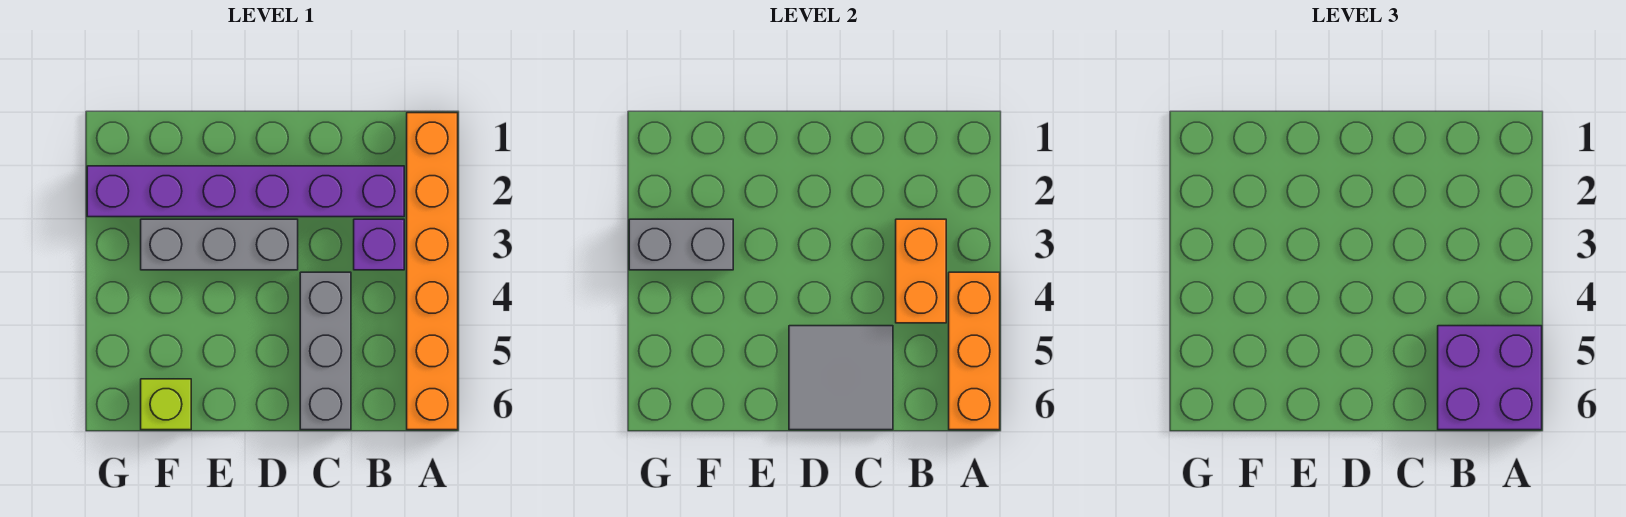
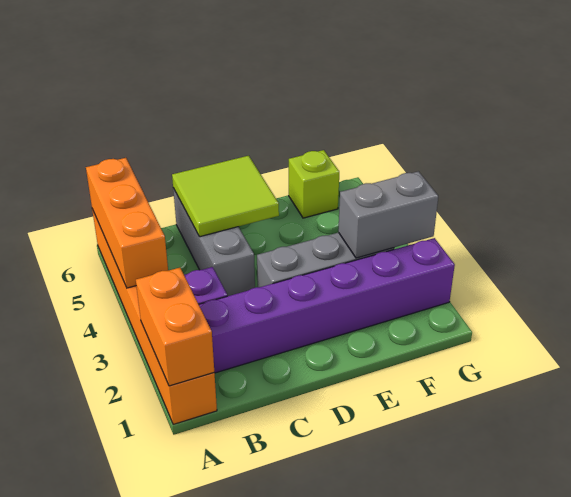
purple 2x2 brick [1438,326,1542,430] -> none
orange 1x2 brick [896,219,946,323] -> orange 1x2 brick moved to [136,268,214,386]
grey 2x2 tile [789,326,893,430] -> lime 2x2 tile [172,156,279,237]

